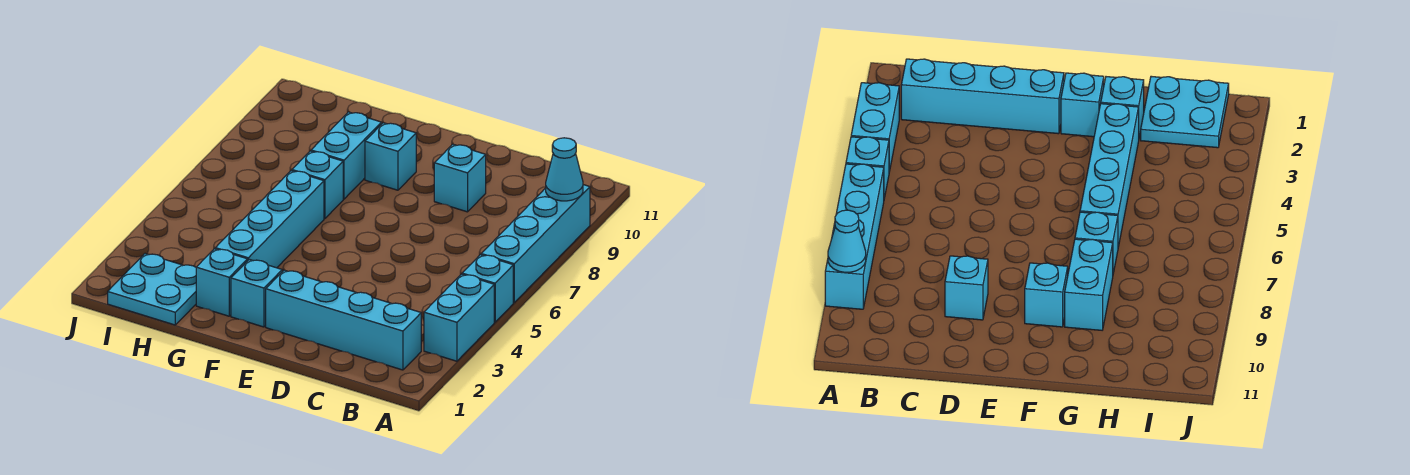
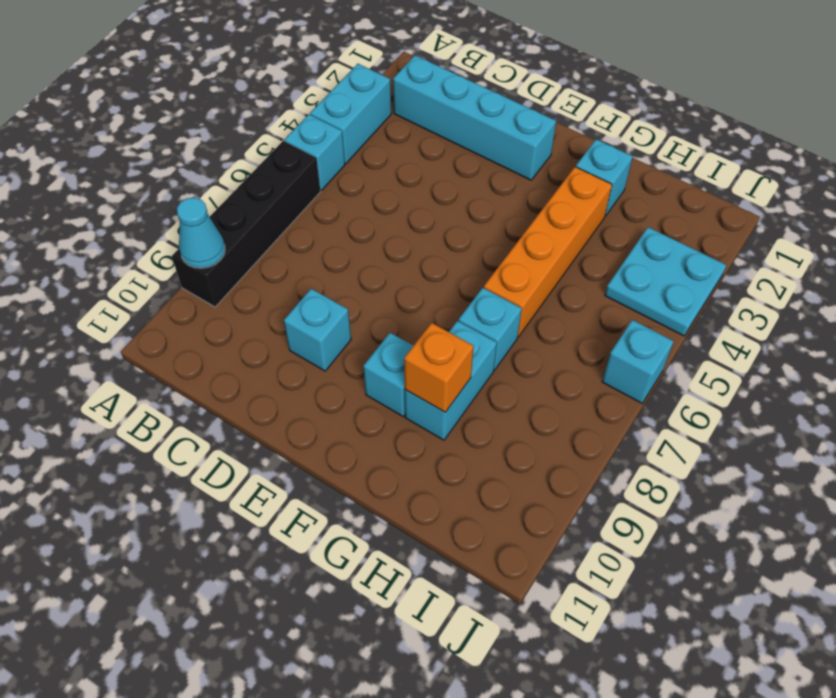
cyan 1x4 brick [481,185,590,303] -> black 1x4 brick [172,141,320,307]
cyan 1x1 brick [231,259,282,327] -> cyan 1x1 brick moved to [602,320,674,403]
cyan 1x4 brick [215,171,324,268] -> orange 1x4 brick [484,167,612,337]
none -> orange 1x1 brick [404,323,474,412]
cyan 2x2 plate [108,254,196,325] -> cyan 2x2 plate moved to [605,227,726,336]

